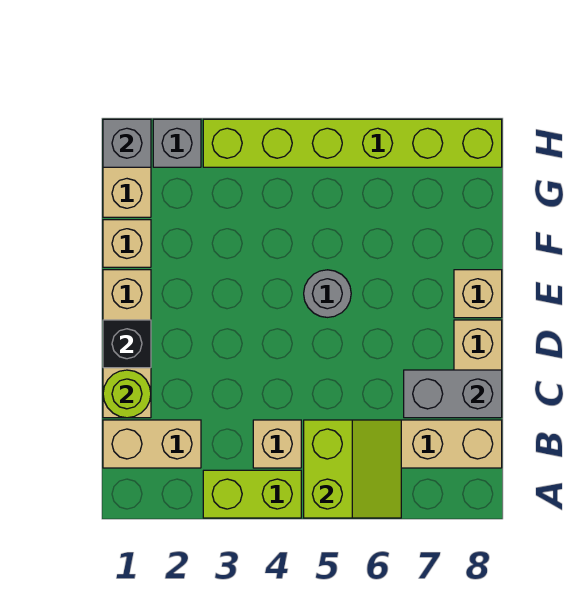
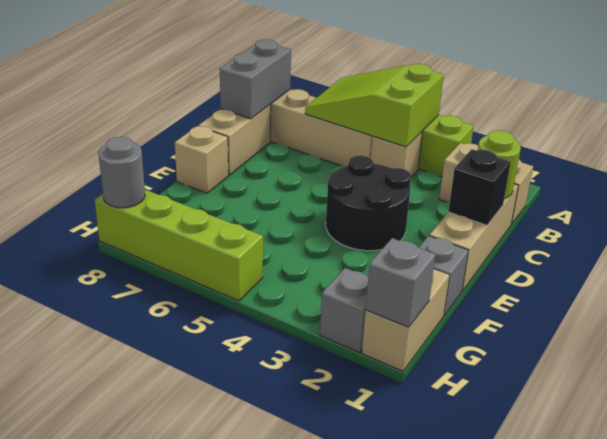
lime 2x2 slope [304,420,401,518] -> lime 2x3 slope [305,64,444,147]
grey 1x2 brick [404,370,502,418] -> grey 1x2 brick turned to [220,39,291,119]
none -> black 2x2 round brick [326,155,411,251]
grey 1x1 round brick [304,270,351,317] -> grey 1x1 round brick moved to [98,137,145,208]
tan 1x1 brick [103,220,151,267] -> grey 1x1 brick [419,236,468,316]
lime 1x6 brick [203,119,502,167] -> lime 1x4 brick [95,190,263,301]

